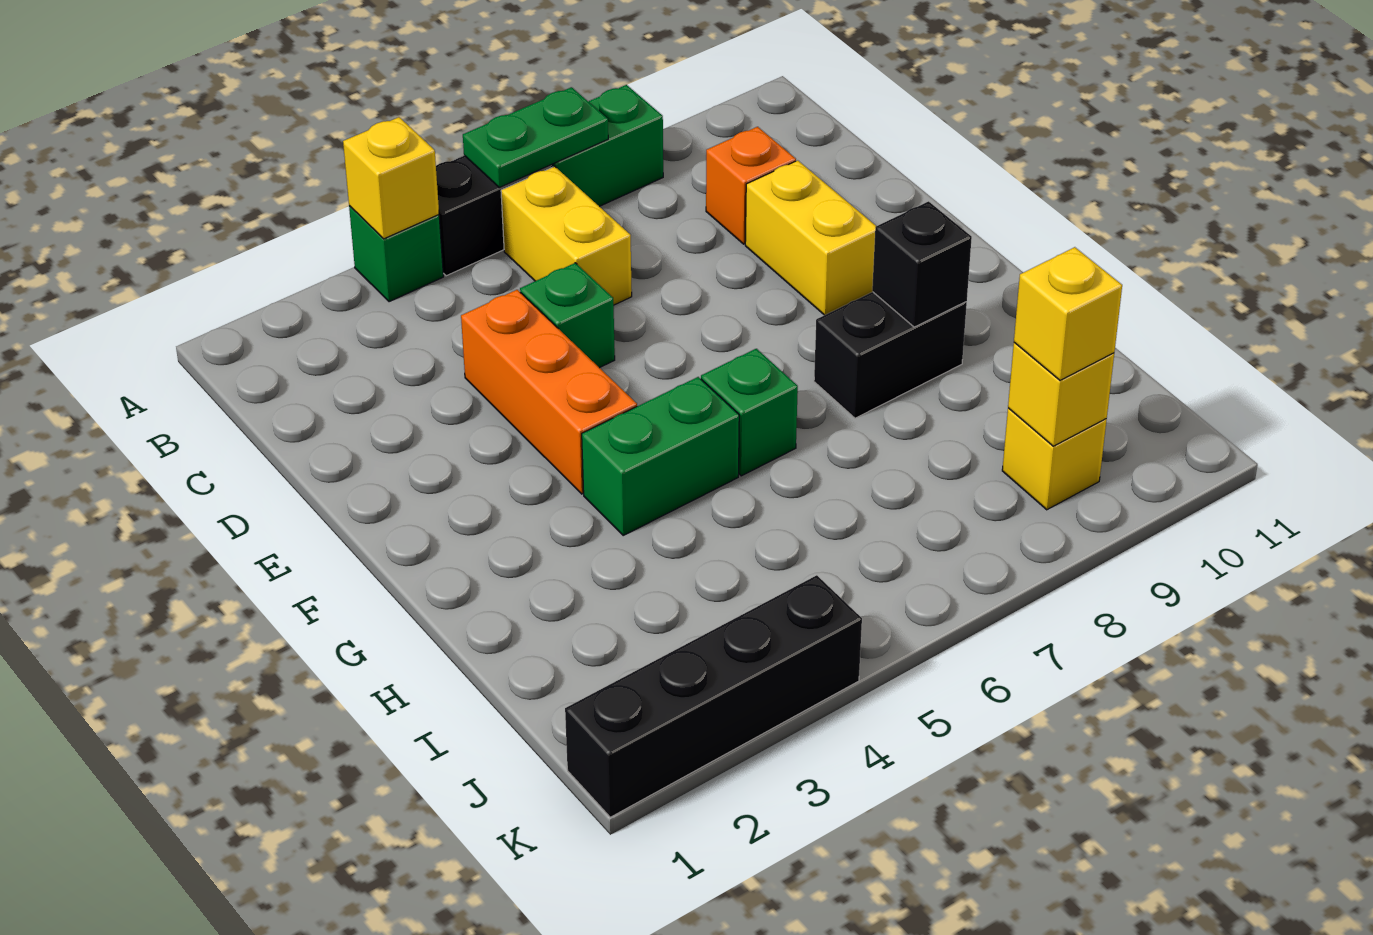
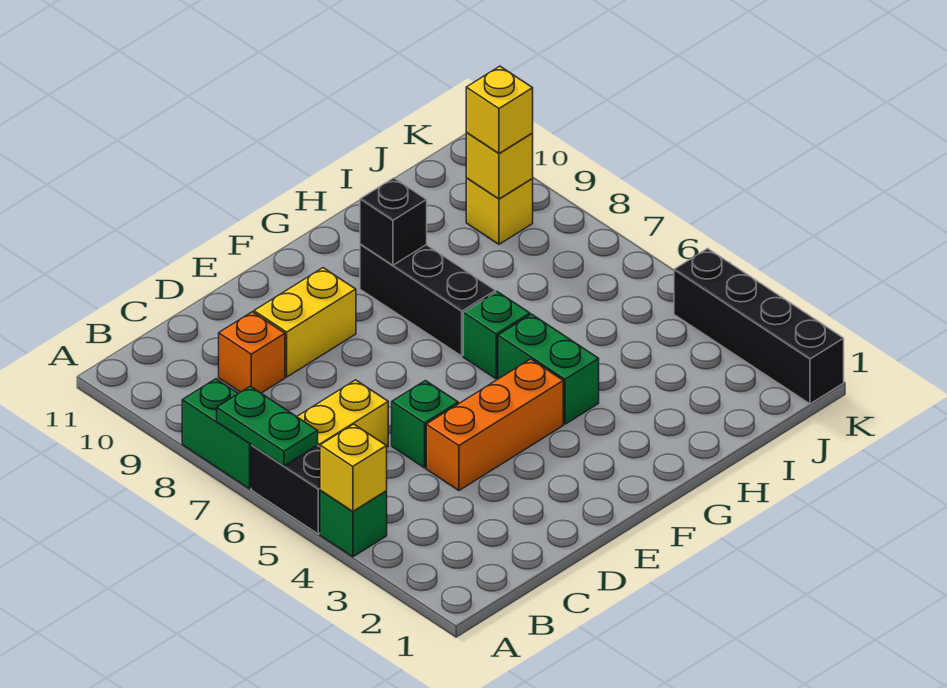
black 1x2 brick [814,292,967,418] -> black 1x3 brick [360,244,495,356]

